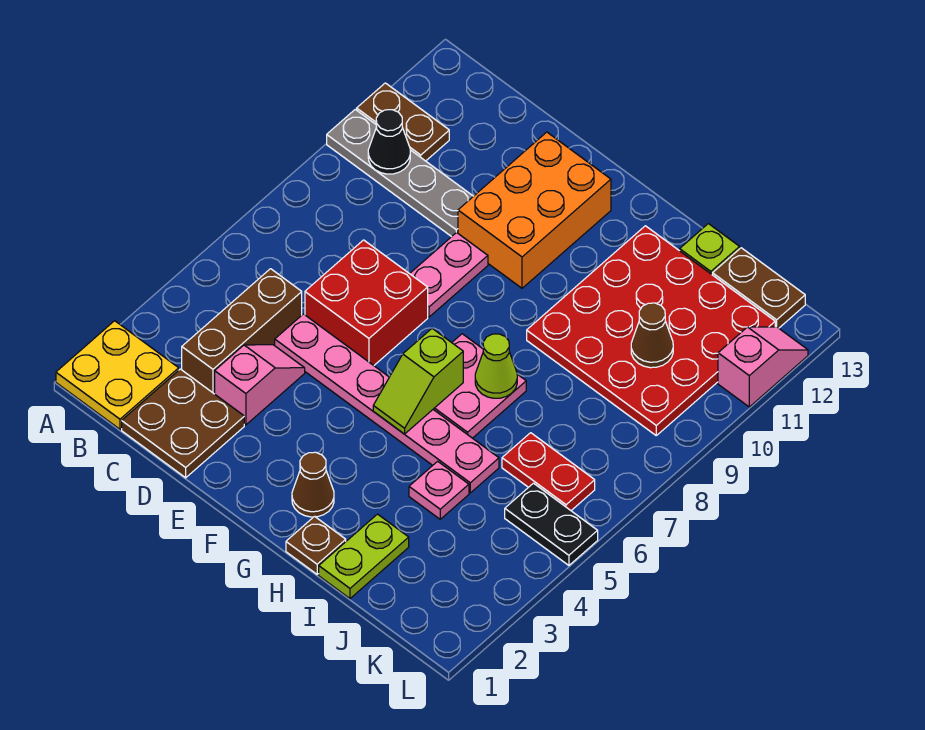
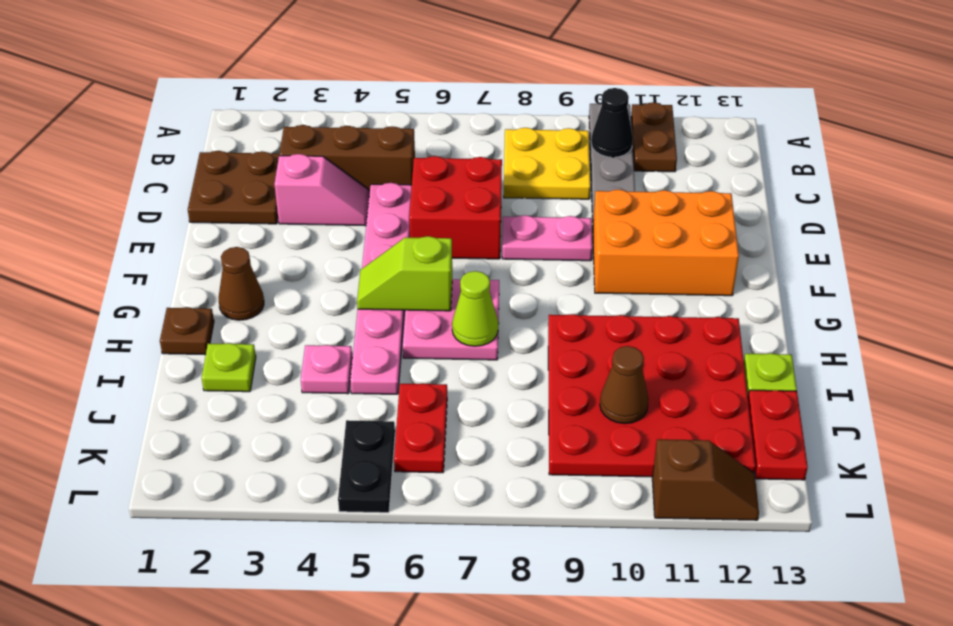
yellow 2x2 plate [56,321,179,429] -> yellow 2x2 plate moved to [504,128,590,199]
lime 1x2 plate [319,514,409,598] -> lime 1x1 plate [202,343,256,392]
brown 1x2 plate [713,248,805,328] -> red 1x2 plate [748,390,808,480]
pink 1x2 slope [718,327,808,407] -> brown 1x2 slope [652,439,759,520]

